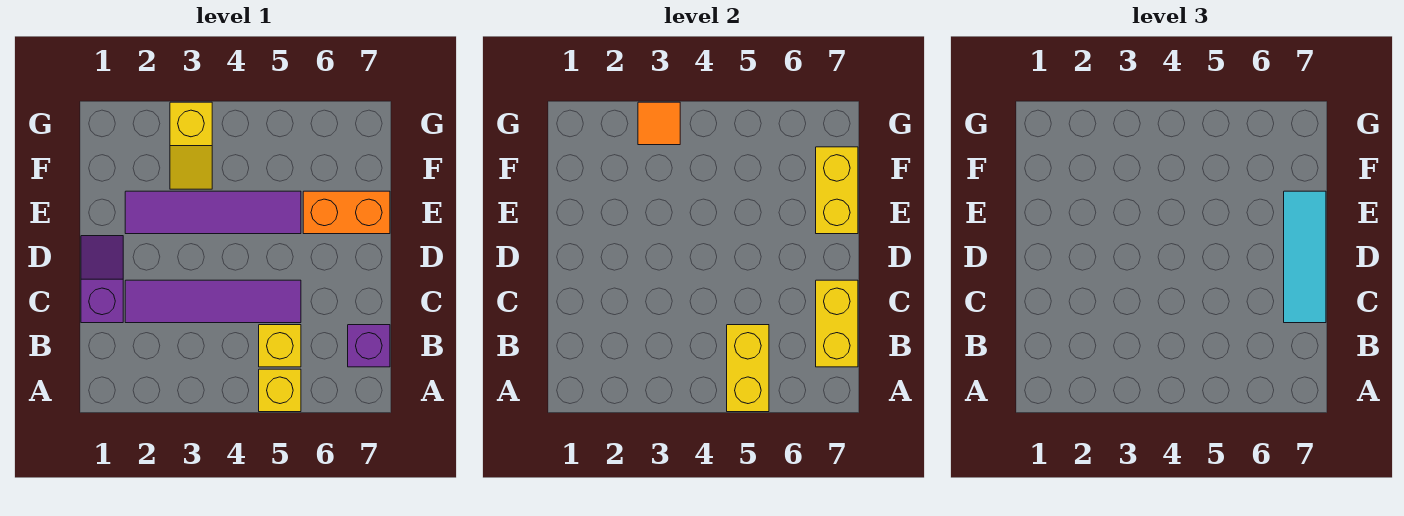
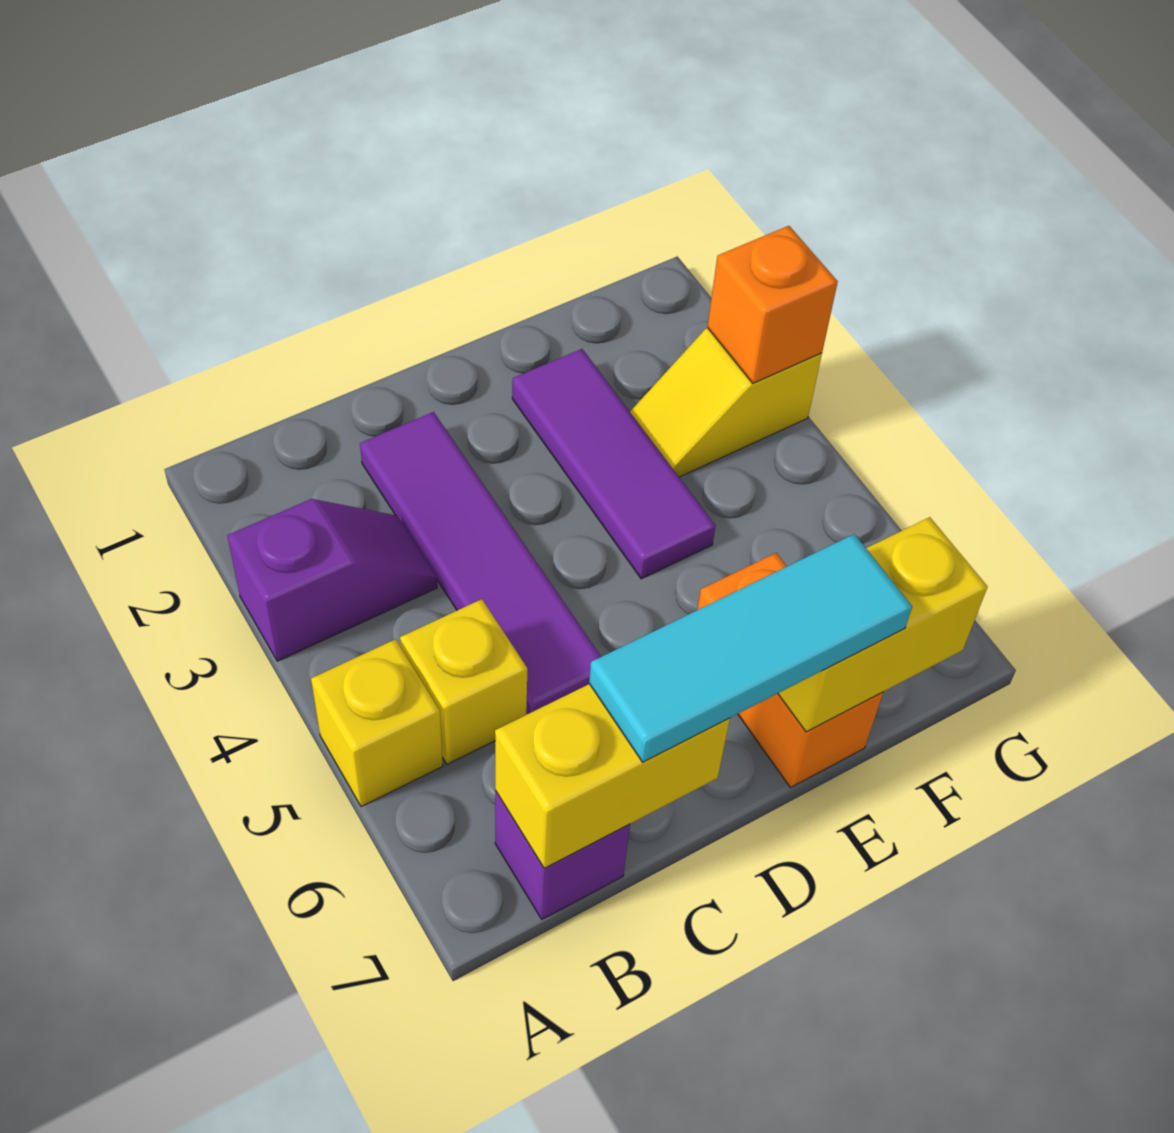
yellow 1x2 brick [727,325,769,412] -> none
purple 1x2 slope [81,236,123,323] -> purple 1x2 slope moved to [227,499,437,661]
purple 1x4 tile [125,191,301,234] -> purple 1x3 tile [512,349,716,579]
orange 1x1 tile [638,102,680,145] -> orange 1x1 brick [707,226,838,383]

